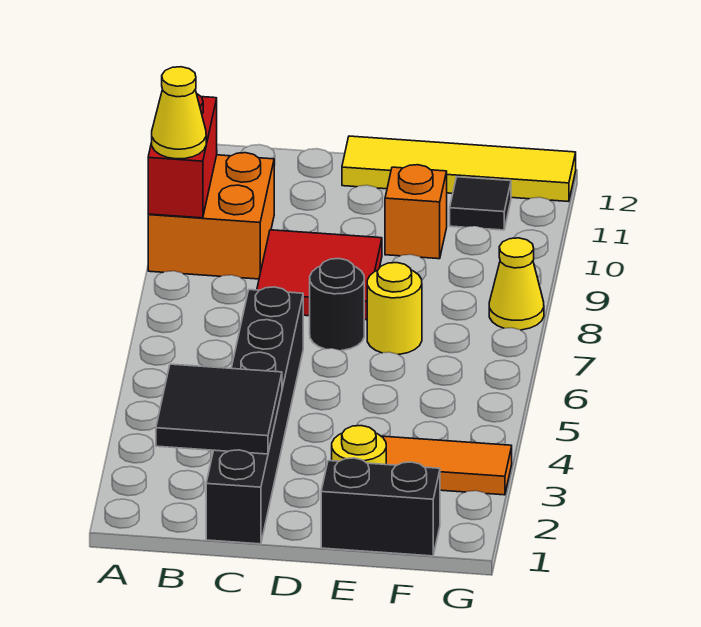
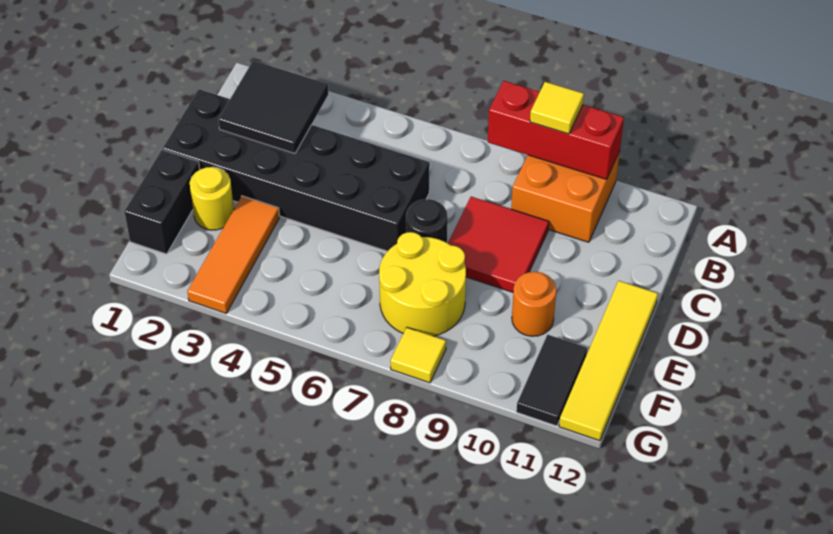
red 1x2 brick [148,94,217,218] -> red 1x3 brick [488,81,624,179]
yellow 1x1 cone [152,67,206,159] -> yellow 1x1 tile [530,82,584,134]
black 1x6 brick [206,287,303,544] -> black 2x6 brick [163,89,430,251]
yellow 1x1 round brick [367,263,422,354] -> yellow 2x2 round brick [379,232,466,336]
orange 1x1 brick [385,165,447,259] -> orange 1x1 round brick [512,272,556,336]
black 1x1 tile [450,177,511,230] -> black 1x2 tile [516,335,587,426]
yellow 1x1 cone [489,238,544,330] -> yellow 1x1 tile [390,327,446,383]

